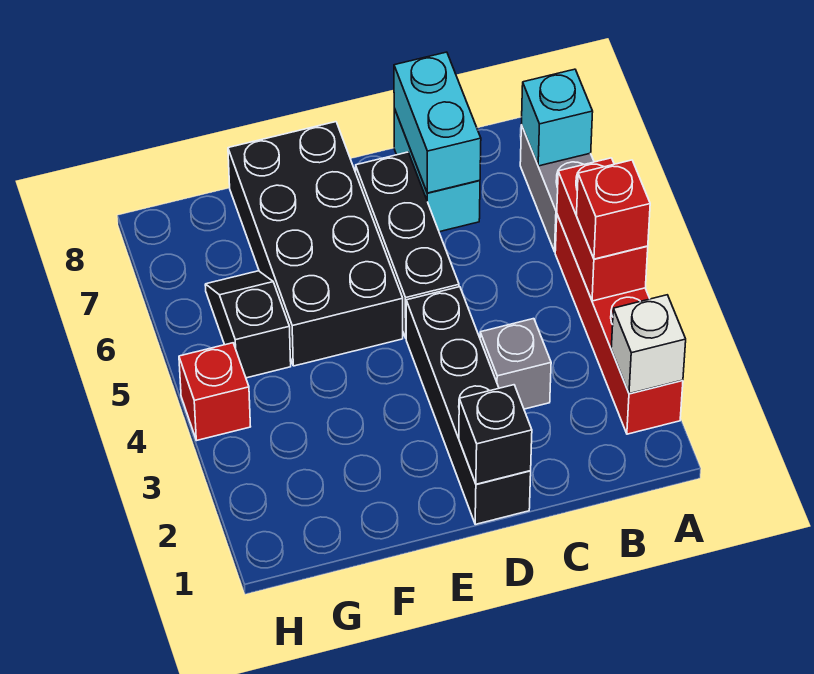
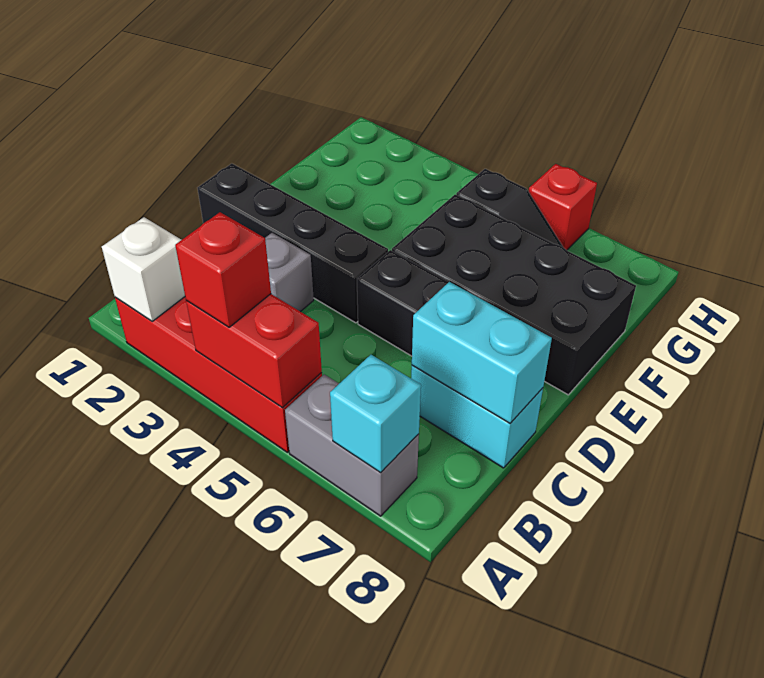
black 1x1 brick [459,385,532,484] -> none
red 1x1 brick [179,343,251,440] -> red 1x1 brick moved to [528,164,597,250]

